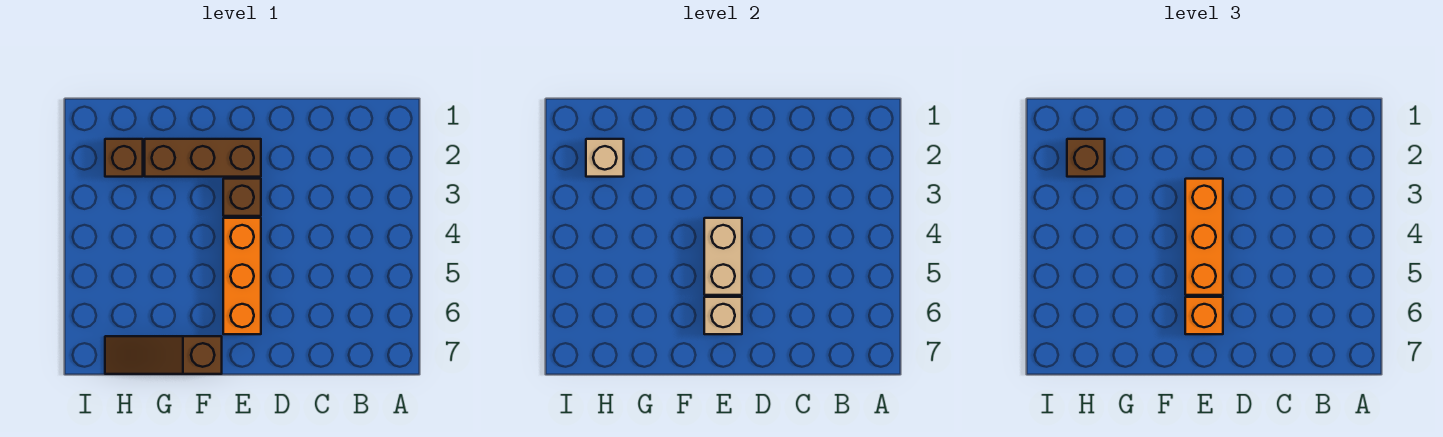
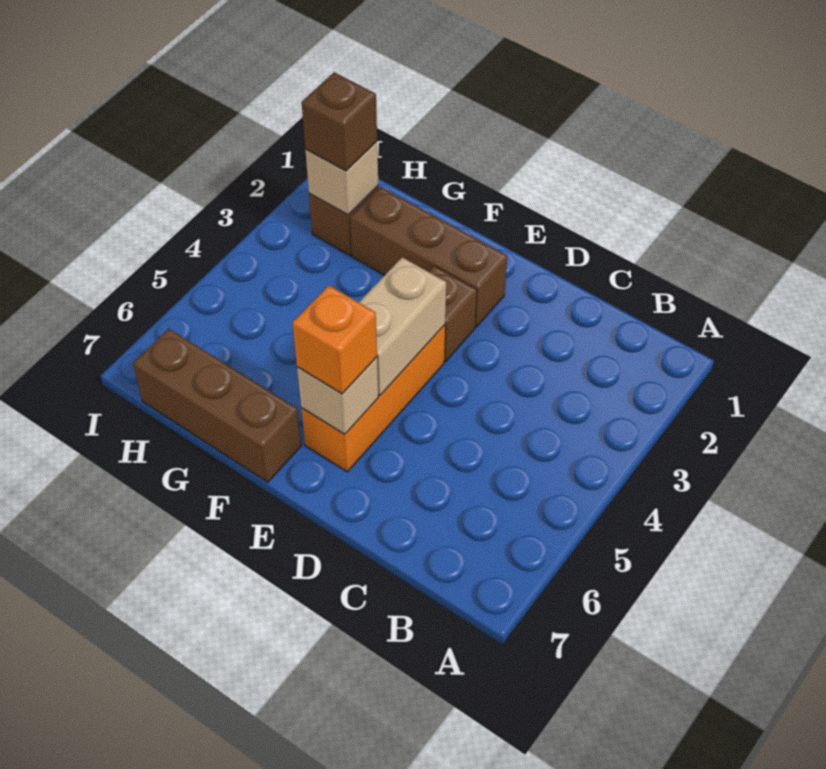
orange 1x3 brick [1185,179,1223,295] -> none
brown 1x3 slope [105,336,222,374] -> brown 1x3 brick [133,329,301,482]

